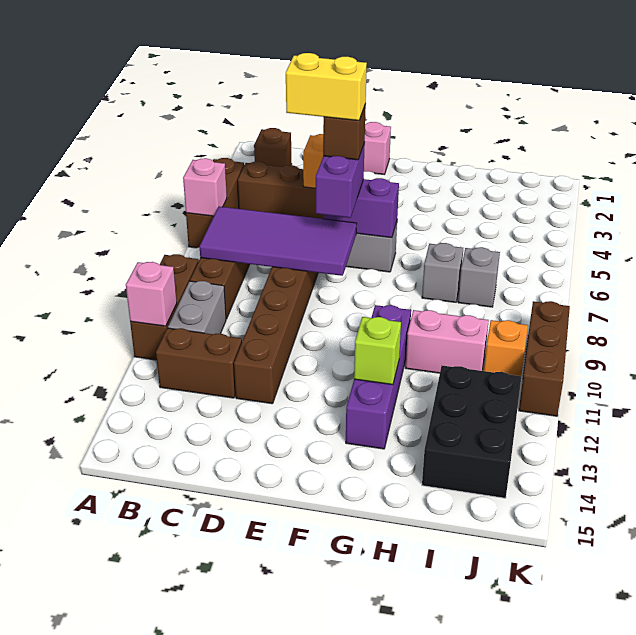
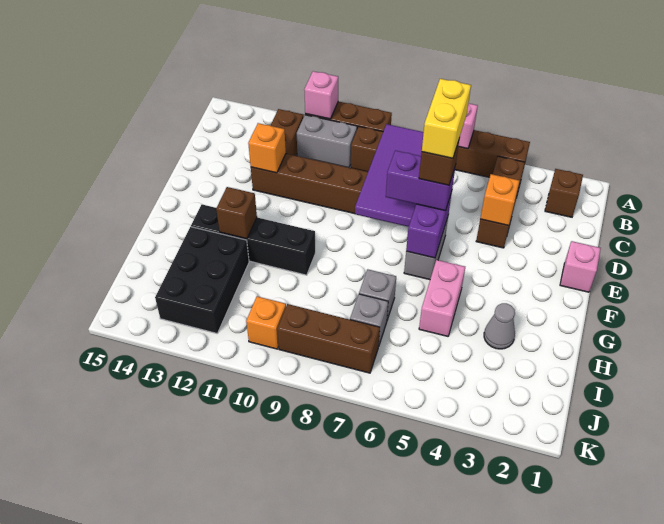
none -> orange 1x1 brick [248,123,286,173]
purple 1x4 brick [346,305,411,449] -> black 1x4 brick [191,205,315,275]
lime 1x1 brick [354,317,401,385] -> brown 1x1 brick [216,187,257,239]
none -> grey 1x1 cone [484,303,515,349]
pink 1x2 brick [406,310,489,373] -> pink 1x2 brick moved to [419,260,465,336]
black 2x3 brick [422,366,521,498] -> black 2x3 brick turned to [155,227,249,333]
brown 1x3 brick [519,301,570,416] -> brown 1x3 brick moved to [277,304,380,373]

